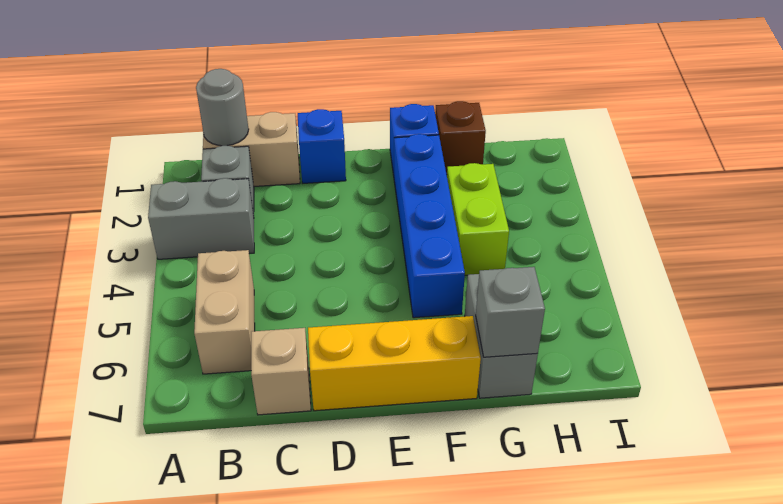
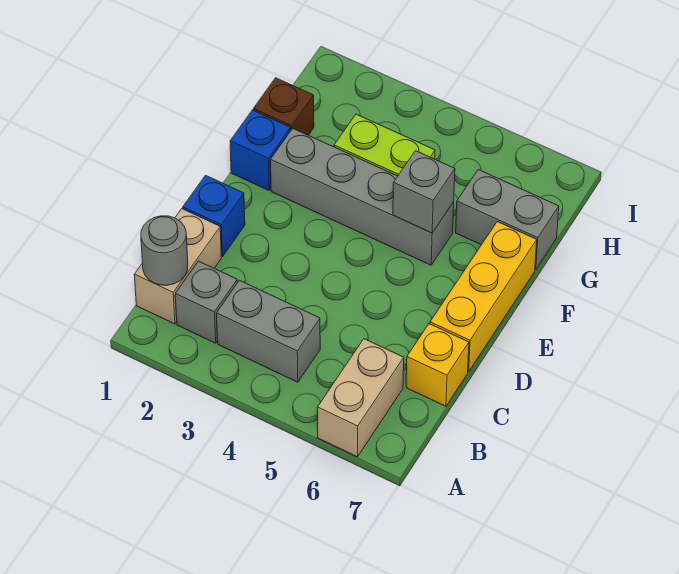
grey 1x2 brick [148,178,254,259] -> grey 1x2 brick turned to [216,280,320,382]
tan 1x2 brick [194,250,255,374] -> tan 1x2 brick turned to [317,339,404,457]
tan 1x1 brick [251,328,311,415] -> yellow 1x1 brick [406,324,469,406]
blue 1x4 brick [394,134,465,318] -> grey 1x4 brick [271,128,454,265]
grey 1x1 brick [476,267,545,357] -> grey 1x1 brick moved to [393,151,455,233]

